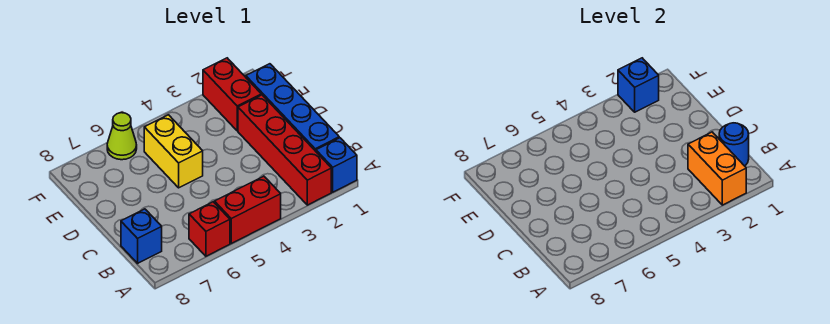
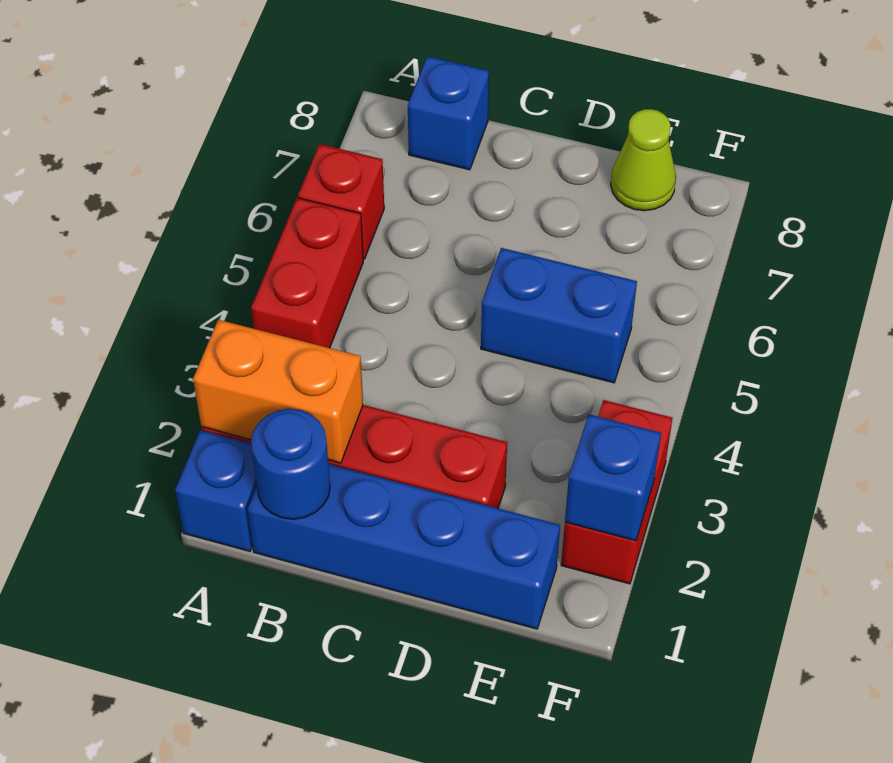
yellow 1x2 brick [144,115,203,188] -> blue 1x2 brick [481,248,637,383]
red 1x2 brick [203,58,261,131] -> red 1x2 brick turned to [561,400,672,584]
lime 1x1 cone [107,113,137,160] -> lime 1x1 cone moved to [611,109,676,211]

